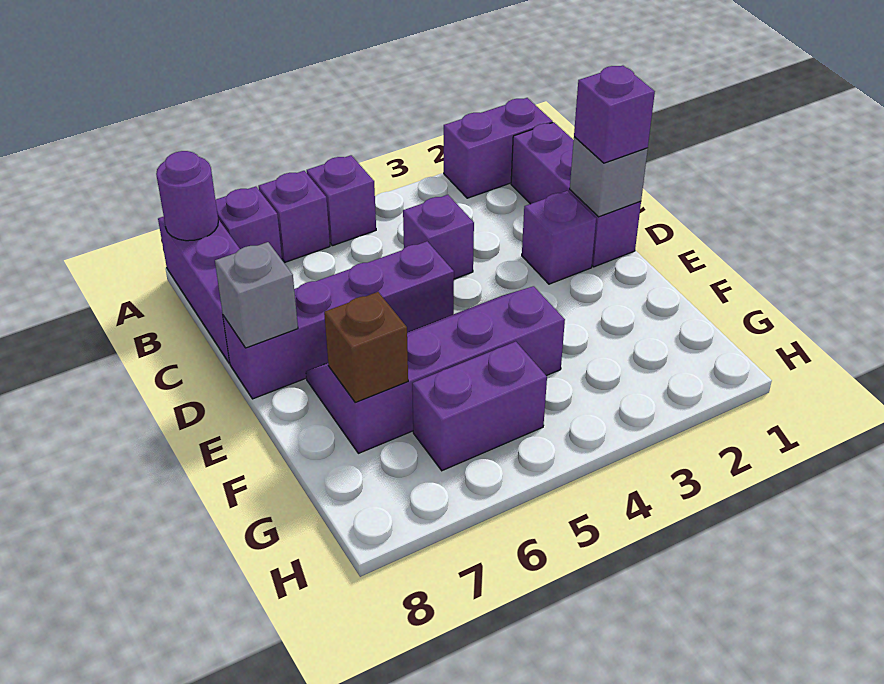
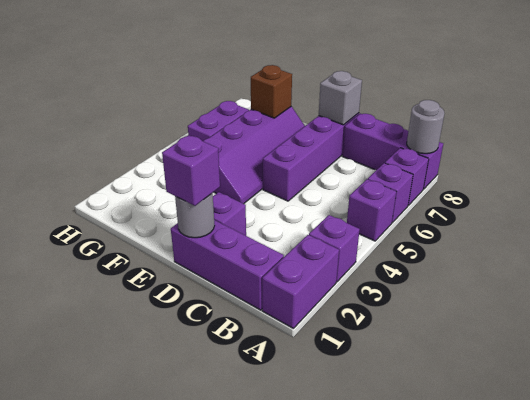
purple 1x1 round brick [156,151,218,241] -> grey 1x1 round brick [407,100,444,154]
purple 1x1 brick [403,195,474,279] -> purple 1x1 brick moved to [309,215,360,282]
grey 1x1 brick [570,137,648,217] -> grey 1x1 round brick [175,193,215,238]

